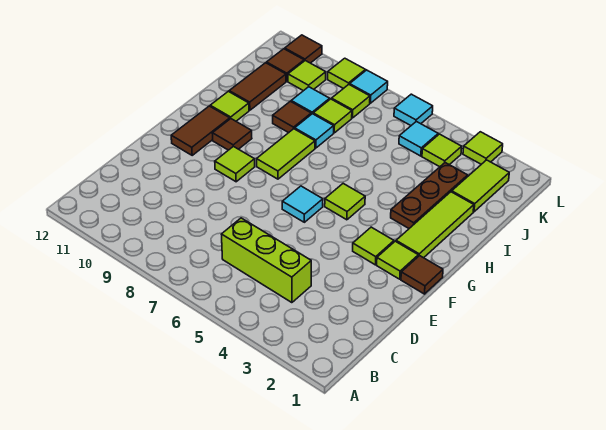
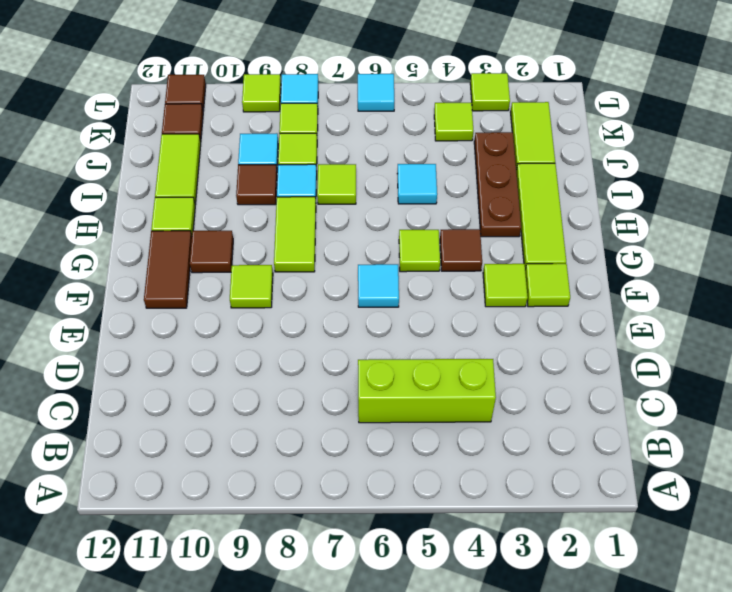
brown 1x1 tile [401,256,443,294] -> brown 1x1 tile moved to [440,229,482,271]
brown 1x2 tile [229,63,286,110] -> lime 1x2 tile [155,134,201,205]
cyan 1x1 tile [399,121,438,156] -> cyan 1x1 tile moved to [397,164,437,204]
lime 1x1 tile [288,61,326,91] -> lime 1x1 tile moved to [317,164,356,204]

